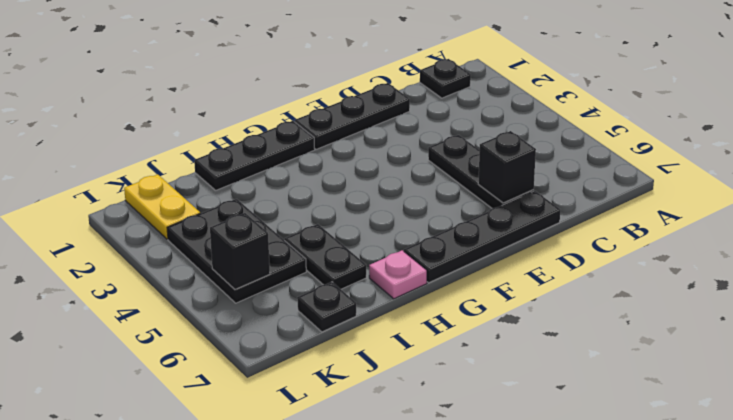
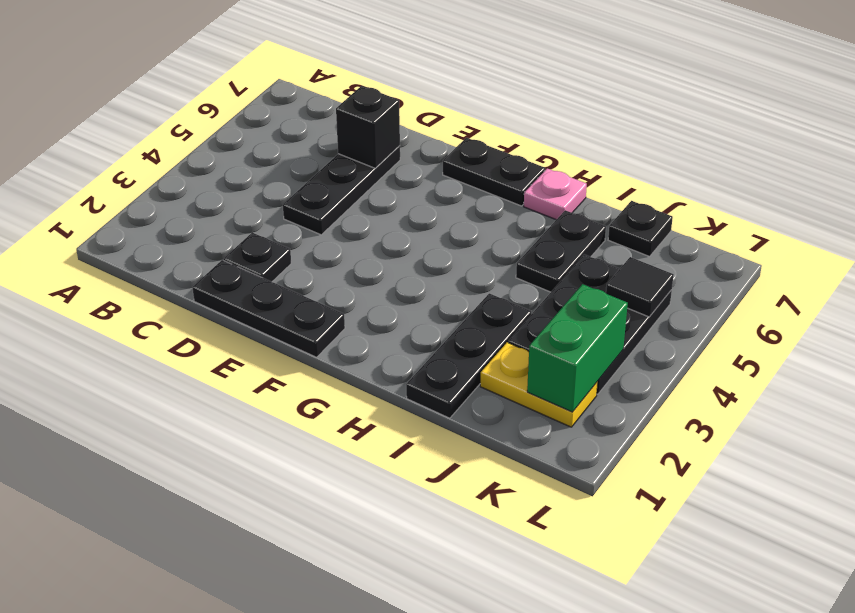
black 1x1 plate [420,59,471,98] -> black 1x1 plate moved to [224,233,291,282]
black 1x4 plate [404,191,560,283] -> black 1x2 plate [443,138,545,206]
black 1x3 plate [194,121,315,190] -> black 1x3 plate turned to [406,293,531,418]
yellow 1x2 plate [124,174,200,239] -> yellow 1x2 plate turned to [480,342,598,427]
none -> green 1x2 brick [527,284,628,412]
black 1x1 brick [210,213,270,289] -> black 1x1 tile [606,257,674,317]

